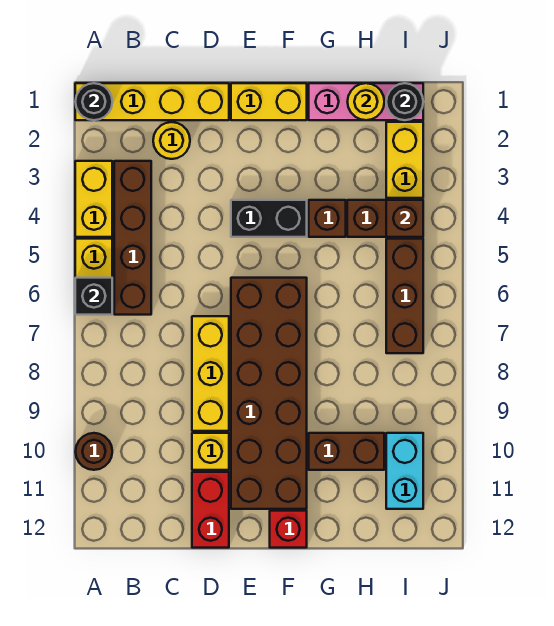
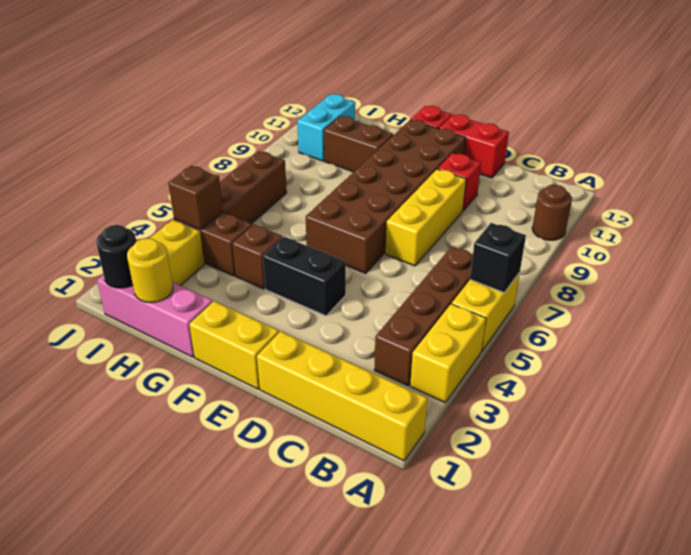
black 1x1 round brick [75,83,112,120] -> none
yellow 1x1 round brick [153,122,190,159] -> none
yellow 1x1 brick [192,433,229,470] -> red 1x1 brick [438,153,481,210]
red 1x2 brick [192,472,229,548] -> red 1x2 brick turned to [439,114,509,178]

